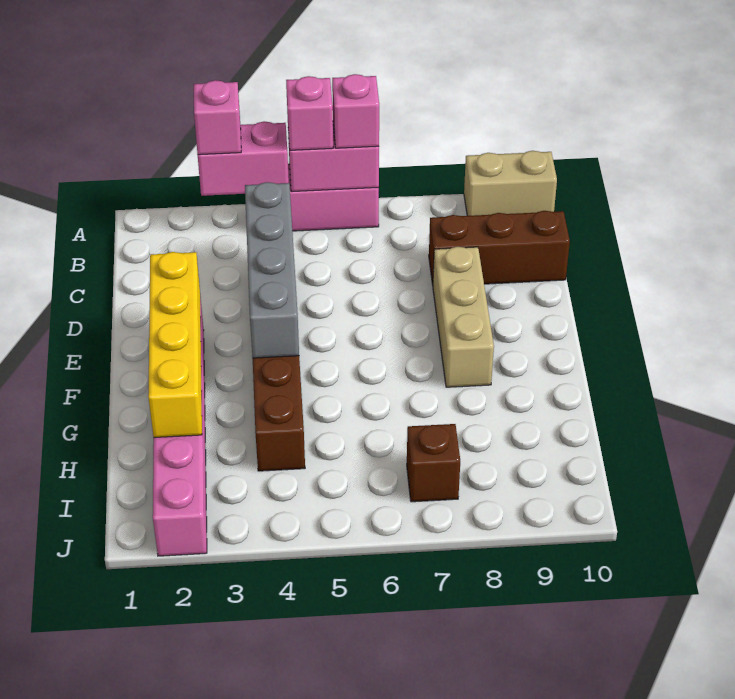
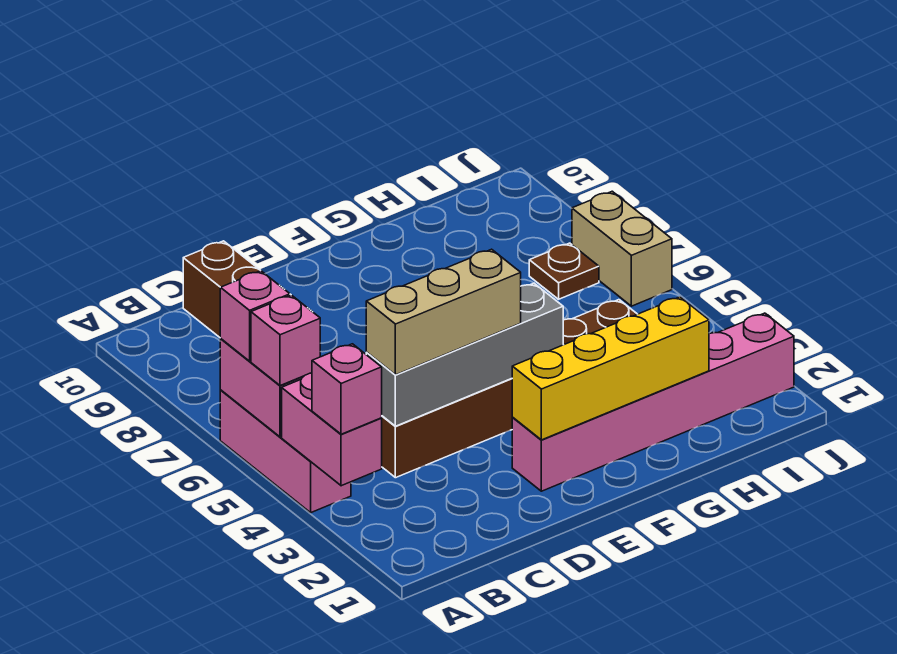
tan 1x2 brick [464,151,557,216] -> tan 1x2 brick moved to [572,191,672,306]
tan 1x3 brick [433,247,494,387] -> tan 1x3 brick moved to [366,249,521,375]
brown 1x1 brick [407,424,460,502] -> brown 1x1 plate [529,243,599,299]

